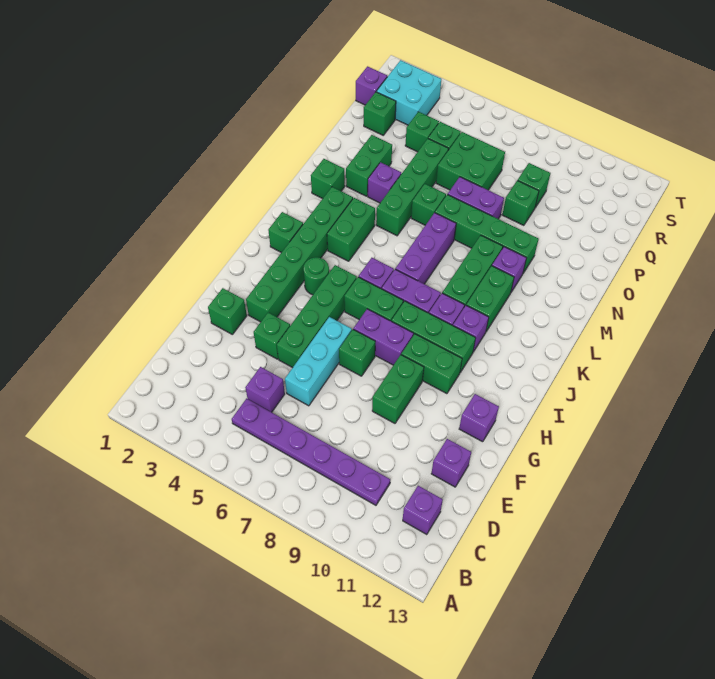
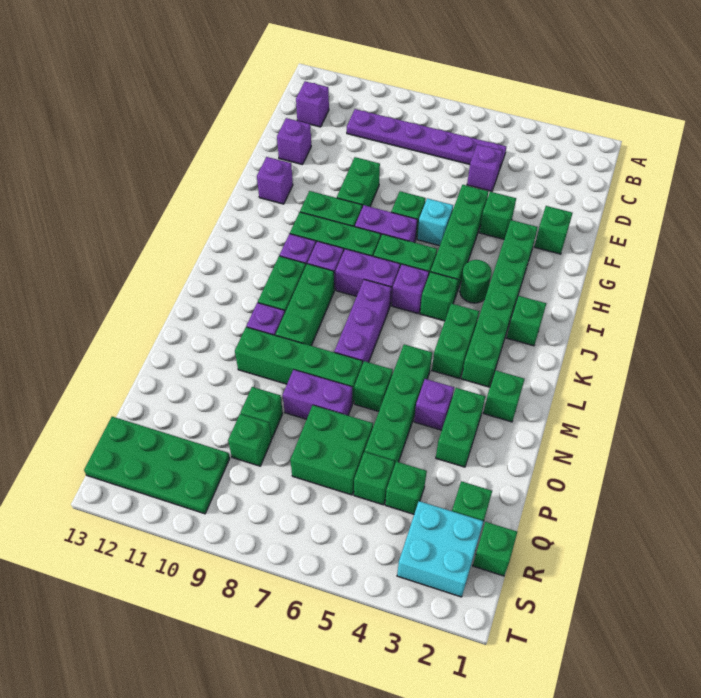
cyan 1x3 brick [285,317,352,406] -> cyan 1x1 brick [417,198,453,246]
none -> green 1x1 brick [420,272,458,321]
purple 1x1 brick [356,66,387,105] -> green 1x1 brick [473,522,517,576]
none -> green 2x4 plate [84,417,230,514]

